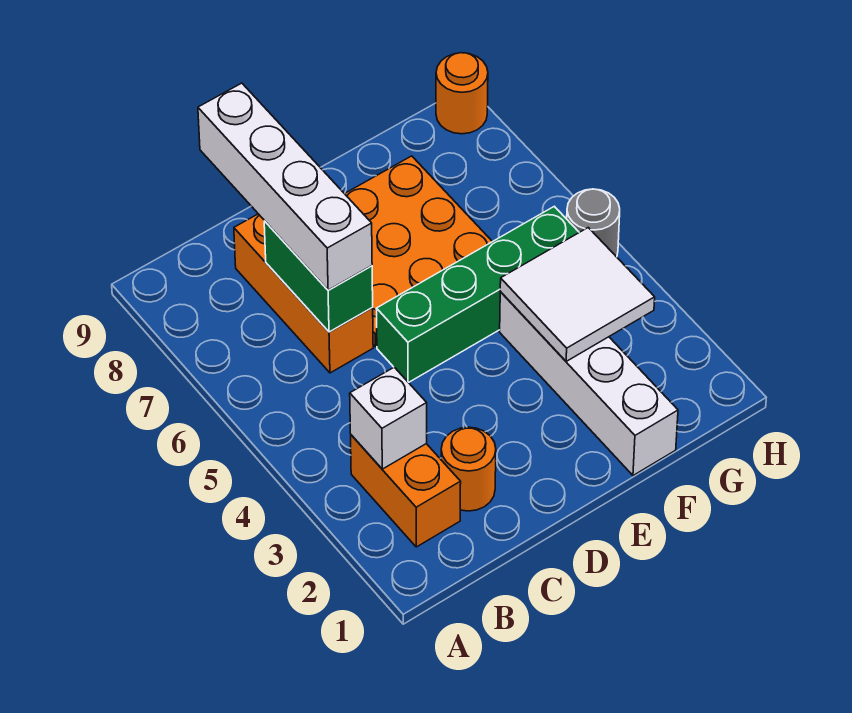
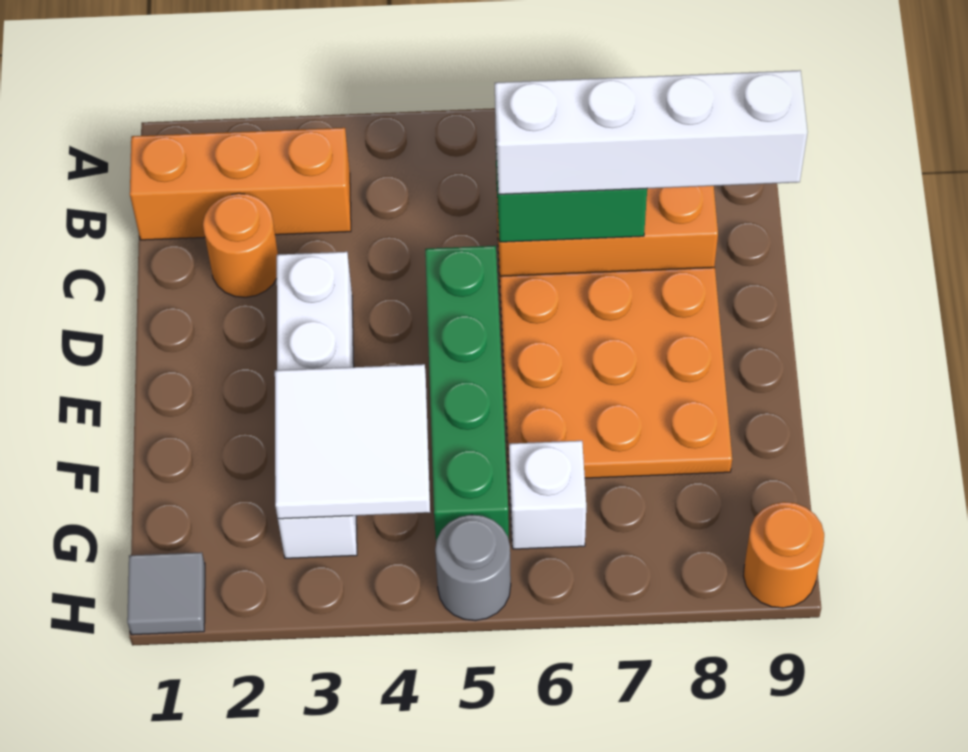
orange 1x2 brick [351,435,461,547] -> orange 1x3 brick [130,128,351,240]
white 1x1 brick [350,367,427,469] -> white 1x1 brick moved to [509,441,586,549]
white 1x4 brick [500,292,678,476] -> white 1x4 brick turned to [277,252,357,558]
none -> grey 1x1 tile [127,552,205,635]

